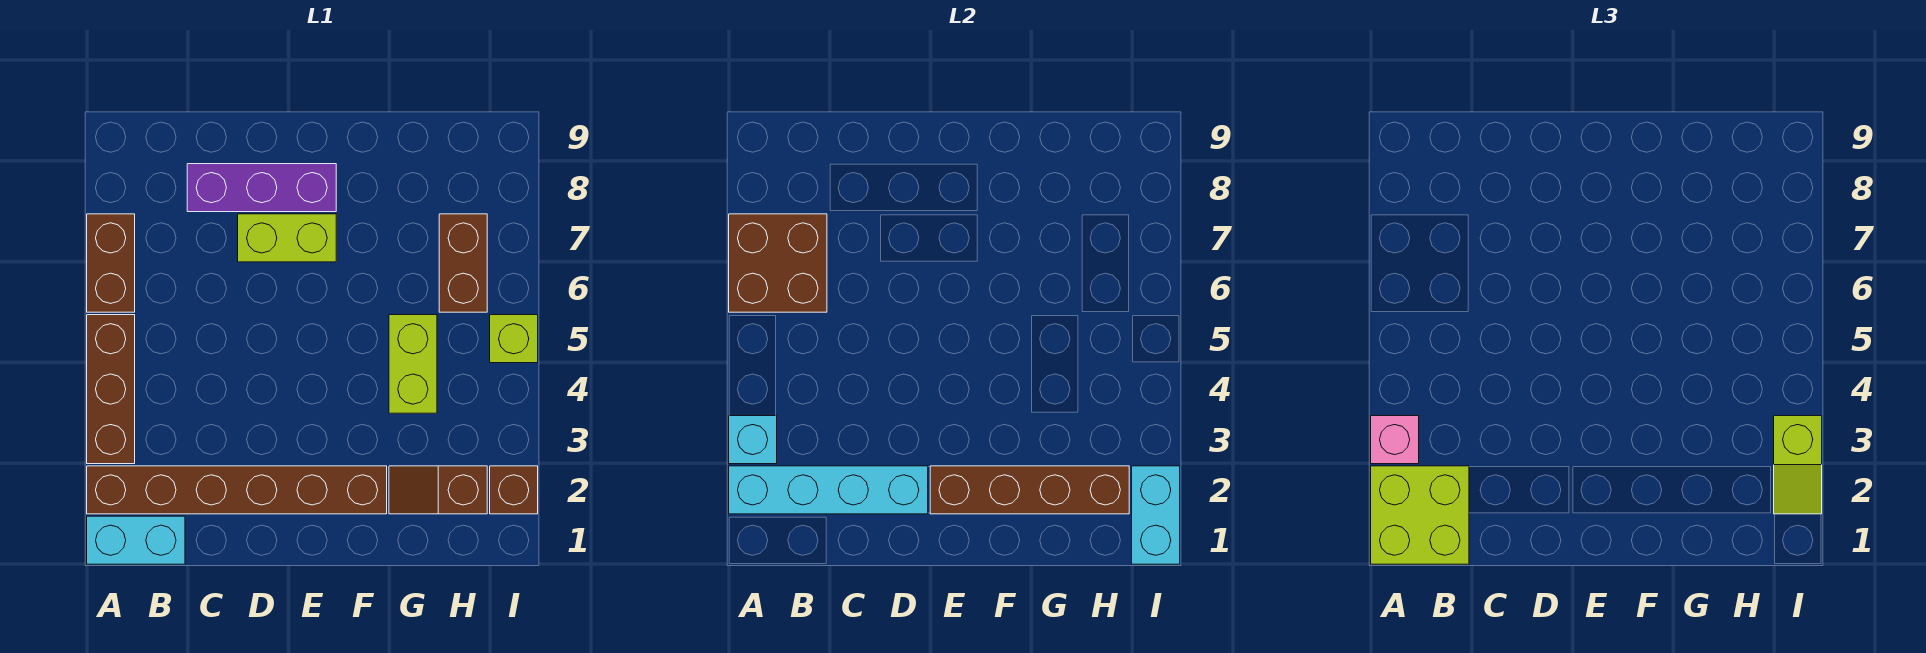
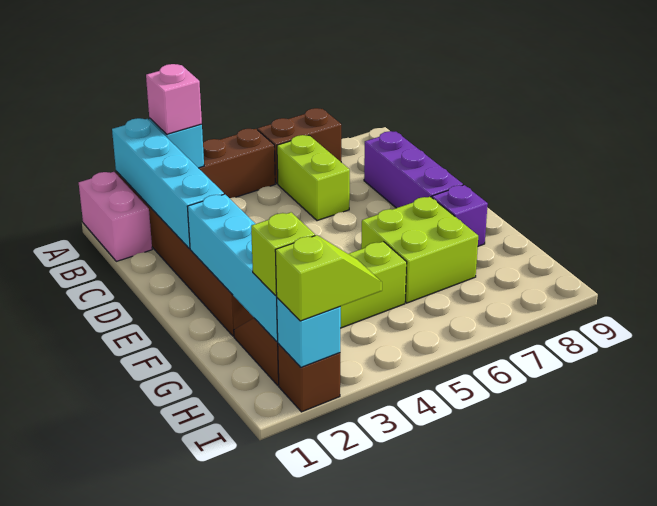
cyan 1x2 brick [87,516,185,564] -> pink 1x2 brick [79,172,152,261]
lime 2x2 brick [1371,466,1469,564] -> lime 2x2 brick moved to [361,197,478,303]
brown 2x2 brick [729,214,827,312] -> none
lime 1x2 brick [238,214,336,262] -> lime 1x2 brick moved to [277,135,350,221]
brown 1x4 brick [930,466,1129,514] -> cyan 1x4 brick [187,194,278,342]
none -> purple 1x1 brick [432,185,488,246]
brown 1x2 brick [439,214,487,312] -> none
cyan 1x2 brick [1132,466,1180,564] -> cyan 1x1 brick [277,298,341,367]
lime 1x2 slope [1774,416,1822,514] -> lime 1x2 slope turned to [275,235,382,321]
lime 1x1 brick [490,315,538,363] -> lime 1x1 brick moved to [251,212,315,296]

